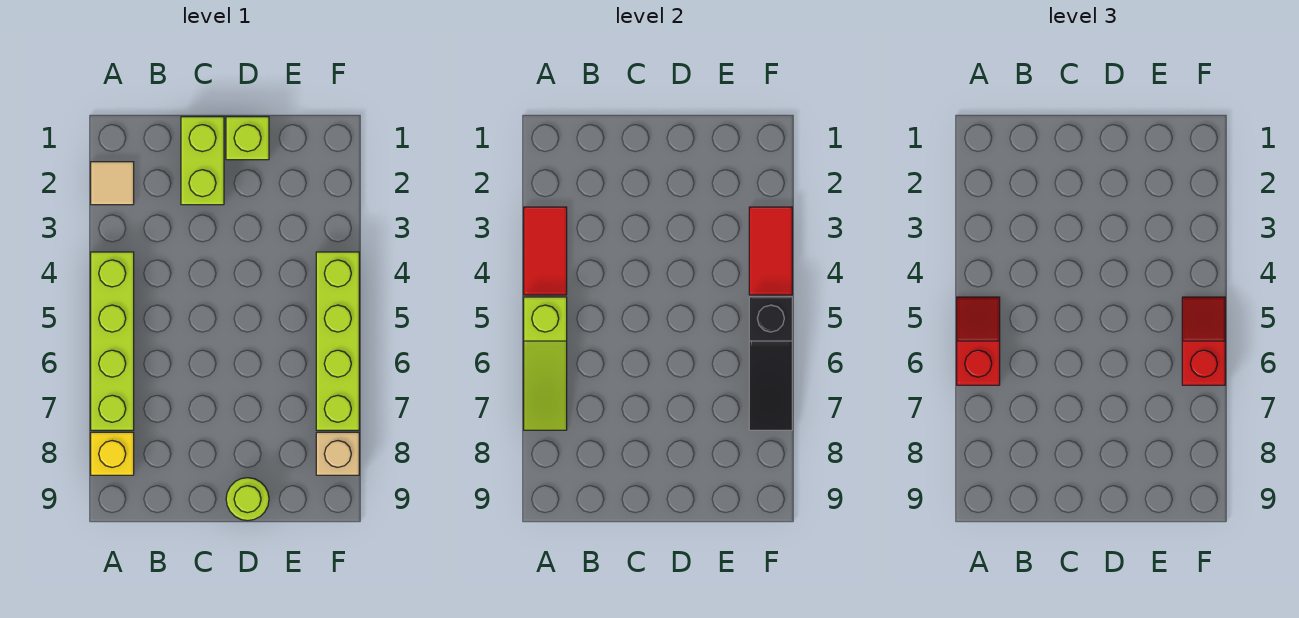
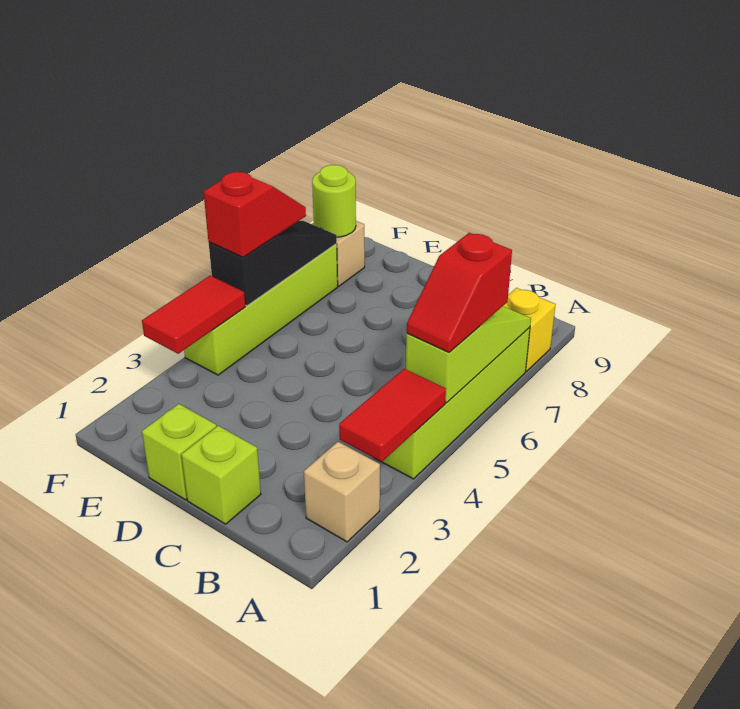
tan 1x1 tile [91,162,134,205] -> tan 1x1 brick [304,442,380,542]
lime 1x2 brick [181,117,224,205] -> lime 1x1 brick [181,426,261,524]
lime 1x1 round brick [226,478,269,521] -> lime 1x1 round brick moved to [312,165,356,237]
red 1x2 slope [1182,297,1225,385] -> red 1x2 slope turned to [203,172,306,257]

